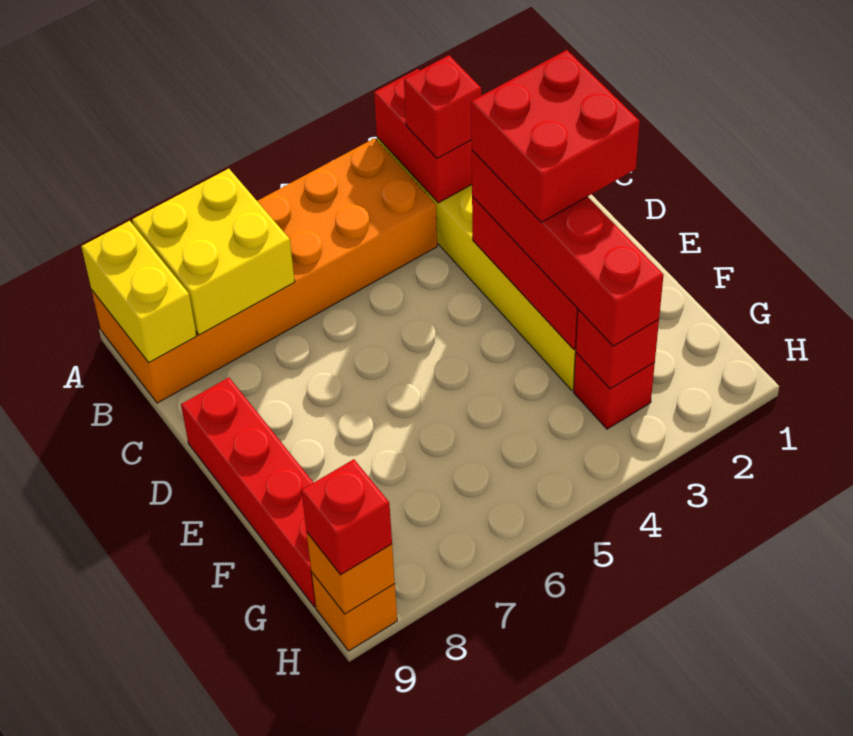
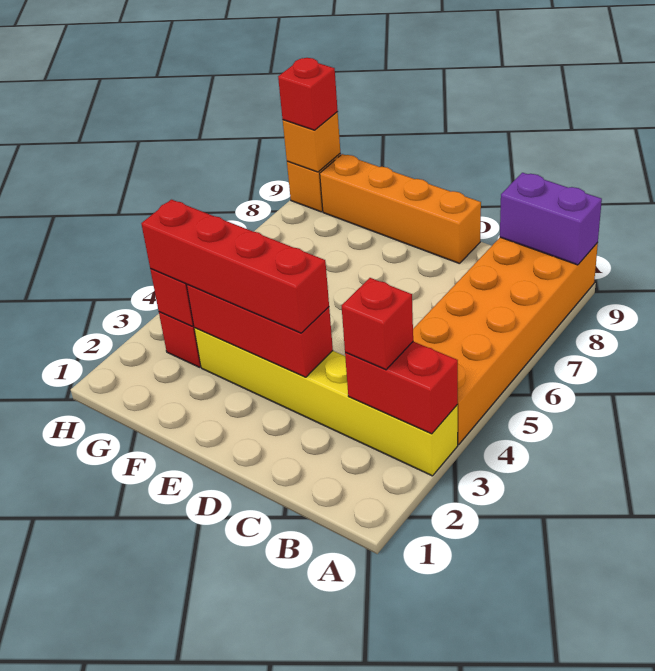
yellow 2x2 brick [132,169,295,335] -> none
yellow 1x2 brick [81,221,196,362] -> purple 1x2 brick [500,173,602,265]
red 2x2 brick [471,50,640,222] -> none
red 1x4 brick [181,378,316,607] -> orange 1x4 brick [320,154,481,264]

